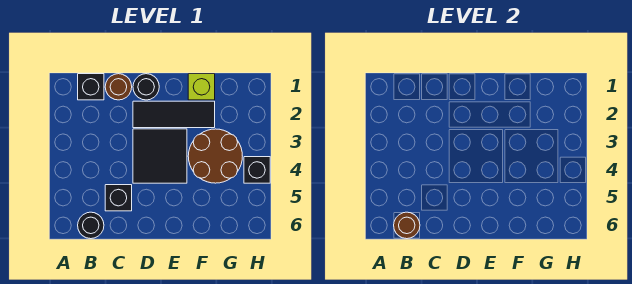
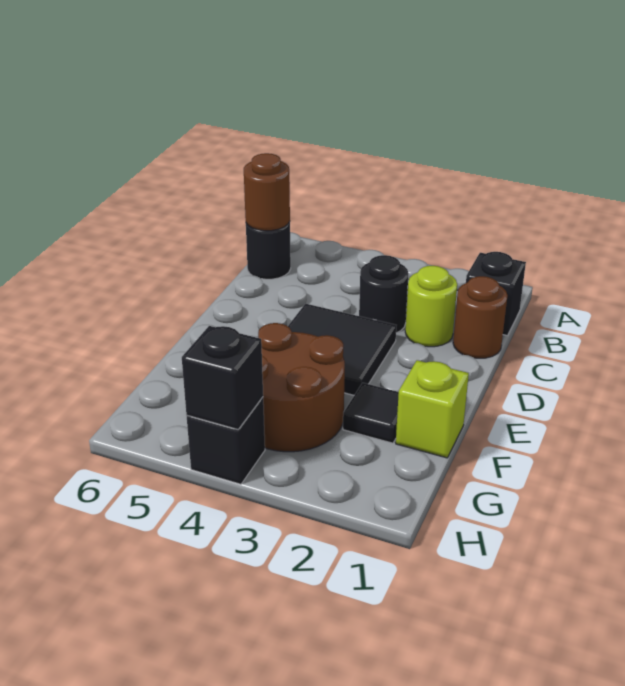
none -> lime 1x1 round brick [405,266,457,347]
black 1x1 brick [105,185,132,211] -> black 1x1 brick moved to [182,326,263,429]
black 1x1 round brick [133,74,159,100] -> black 1x1 round brick moved to [359,255,409,333]
black 1x3 tile [133,101,215,128] -> black 1x1 tile [343,383,399,443]

